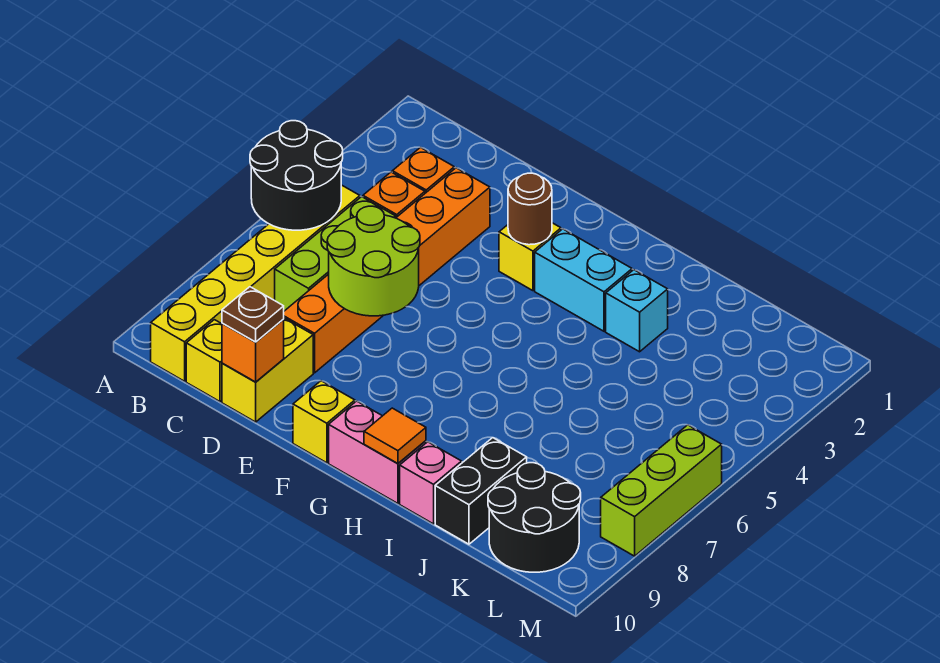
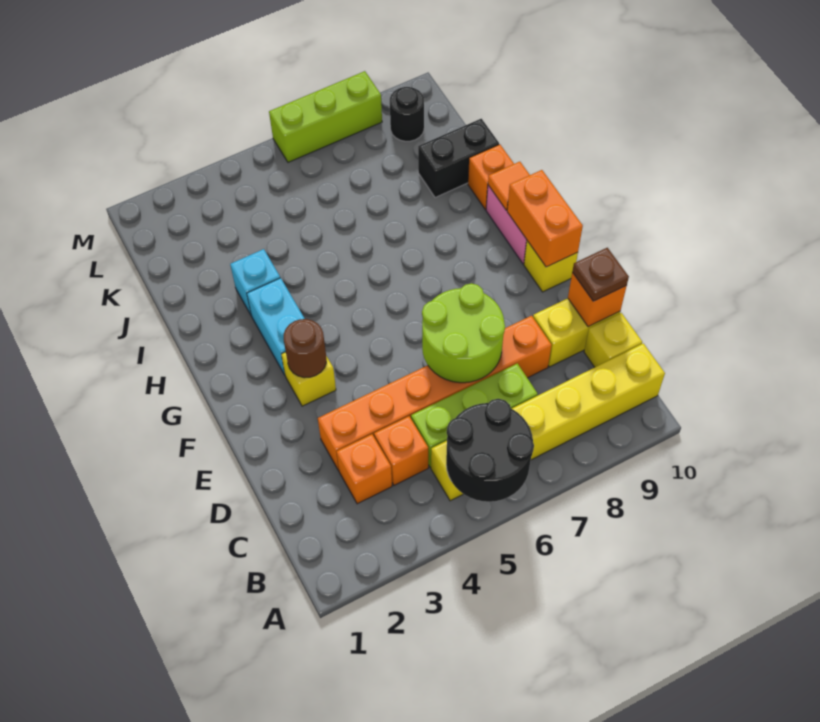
none -> orange 1x2 brick [507,170,583,267]
pink 1x1 brick [400,442,462,524] -> orange 1x1 brick [468,144,514,209]
black 2x2 round brick [488,463,581,572] -> black 1x1 round brick [390,87,424,141]

